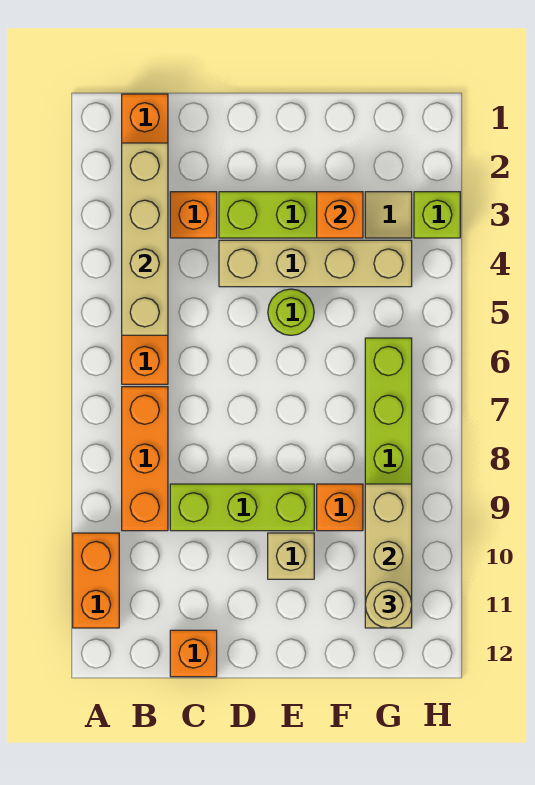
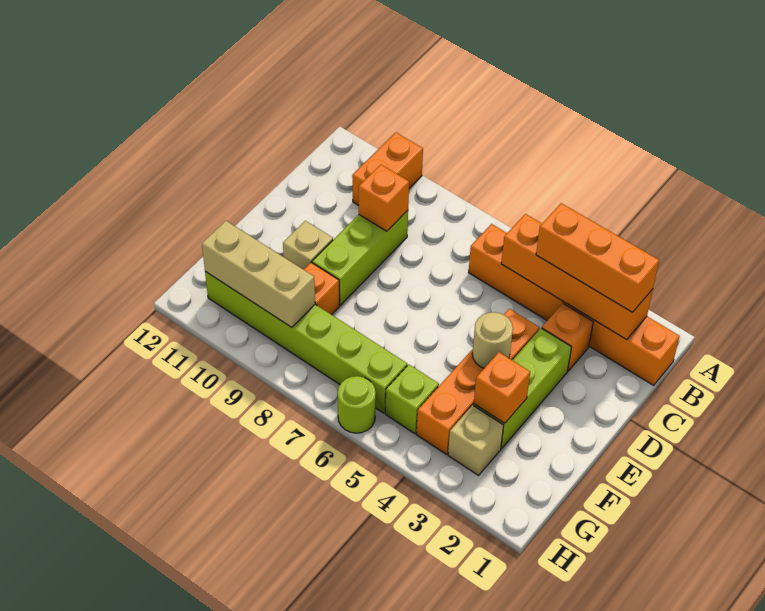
orange 1x2 brick [73,533,119,628] -> orange 1x2 brick turned to [352,133,423,206]
tan 1x4 brick [122,143,168,335] -> orange 1x4 brick [501,214,653,340]
orange 1x3 brick [122,387,168,531] -> orange 1x3 brick moved to [536,203,659,312]
orange 1x1 brick [170,630,217,677] -> orange 1x1 brick moved to [359,165,409,231]
tan 1x4 brick [219,240,412,287] -> orange 1x4 brick [416,309,539,454]
lime 1x1 round brick [268,289,314,335] -> lime 1x1 round brick moved to [338,376,376,433]
tan 1x1 tile [365,192,412,238] -> tan 1x1 brick [448,405,504,475]
tan 1x1 round brick [365,582,412,628] -> tan 1x1 round brick moved to [472,312,513,368]
lime 1x1 brick [414,192,460,238] -> lime 1x1 brick moved to [385,365,439,434]

